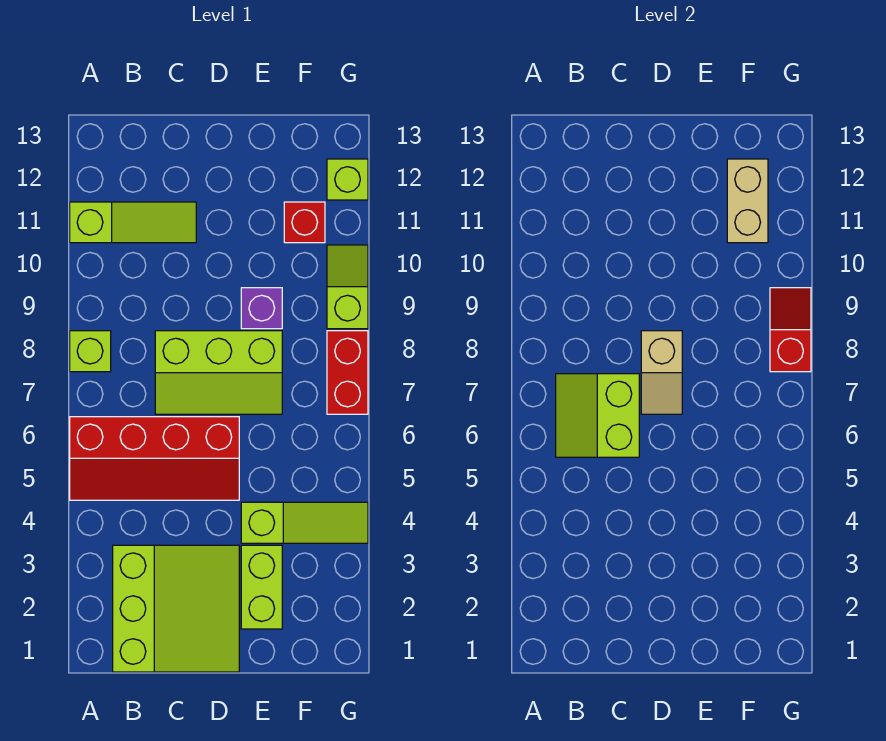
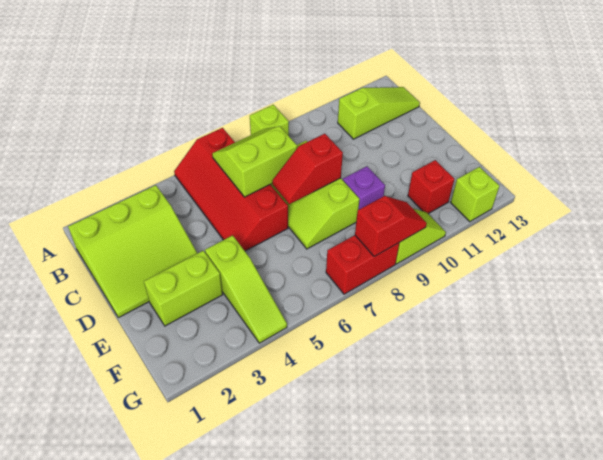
lime 1x3 slope [70,202,196,243] -> lime 1x3 slope turned to [338,87,420,139]
tan 1x2 slope [641,331,682,414] -> red 1x2 slope [272,134,343,204]
tan 1x2 brick [727,159,768,243] -> none

